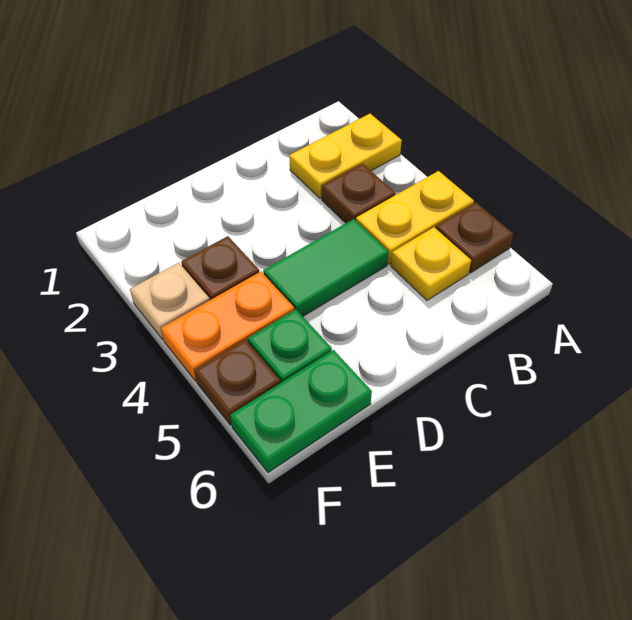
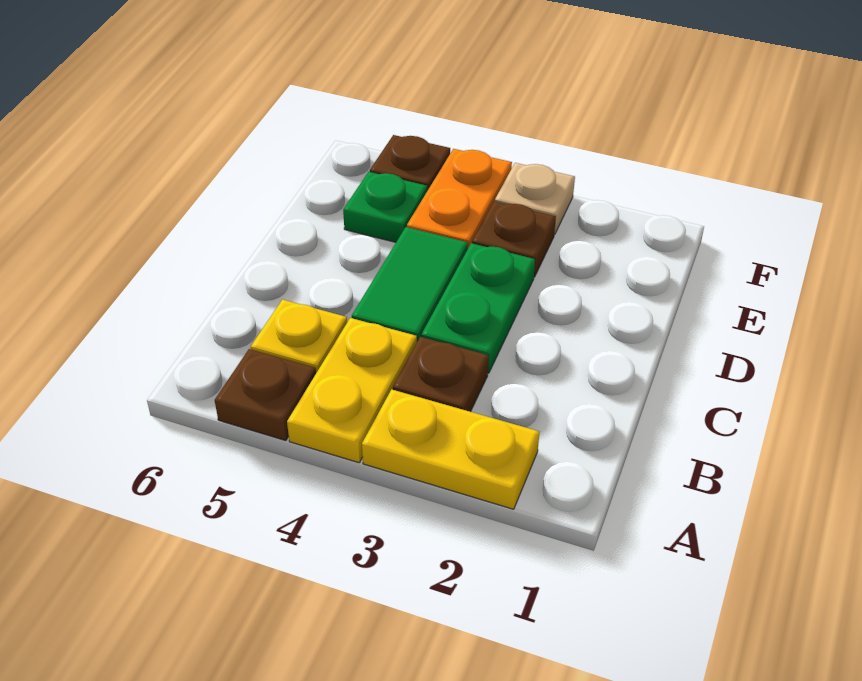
yellow 1x2 plate [289,114,402,199] -> yellow 1x2 plate turned to [362,389,539,509]
green 1x2 plate [230,350,372,473] -> green 1x2 plate moved to [421,243,535,373]

